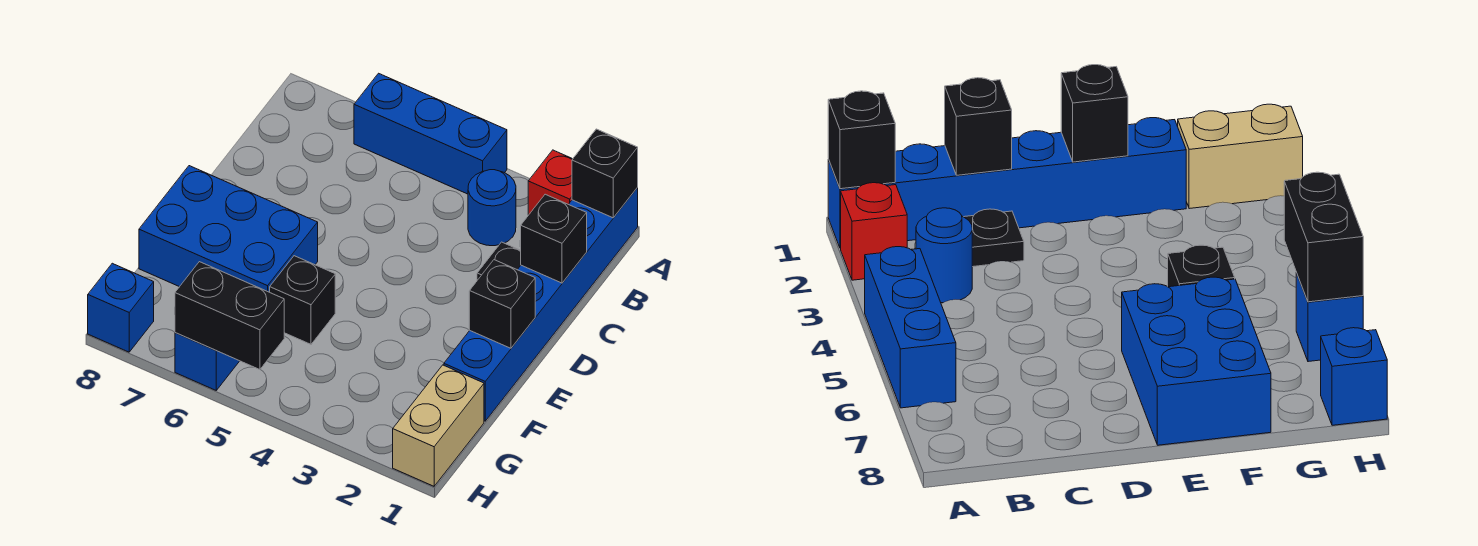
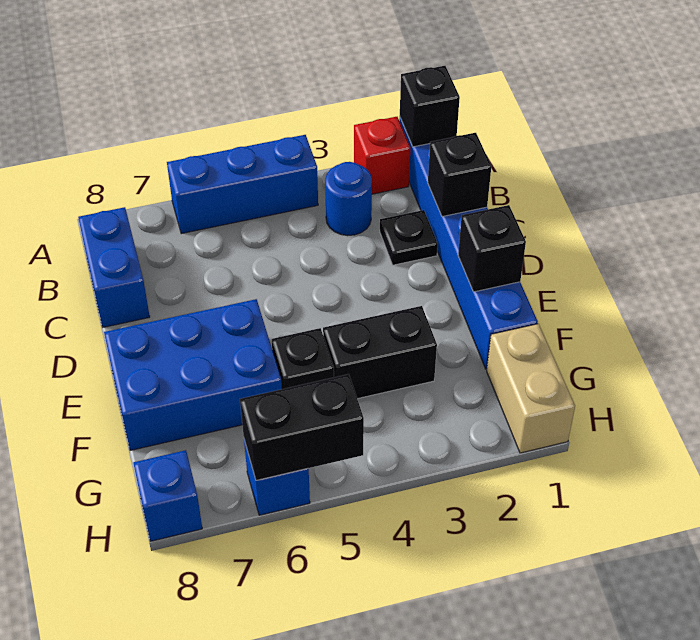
none -> blue 1x2 brick [78,207,150,327]
none -> black 1x2 brick [323,306,437,399]

